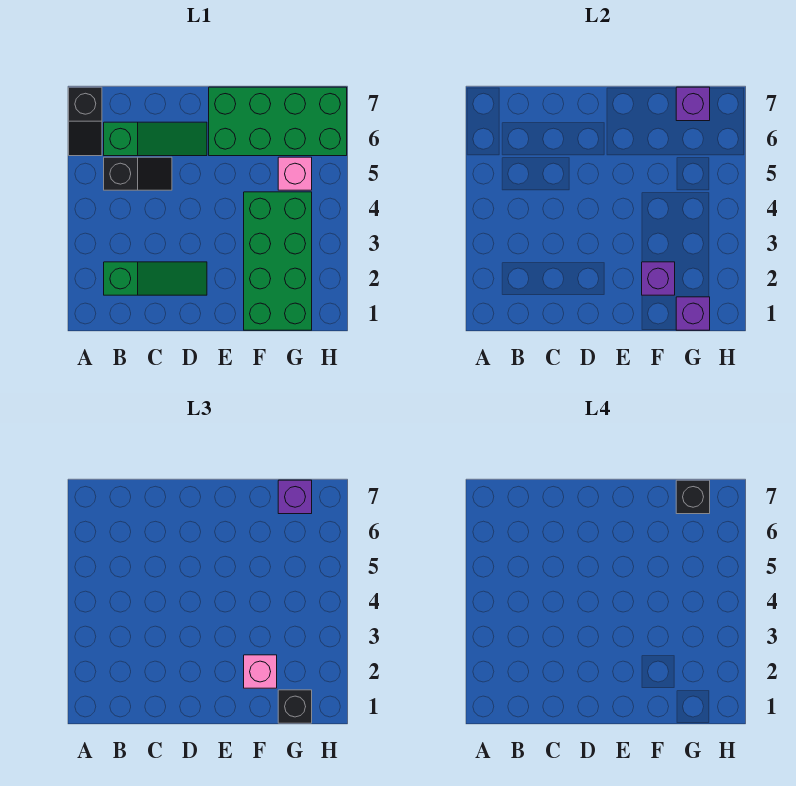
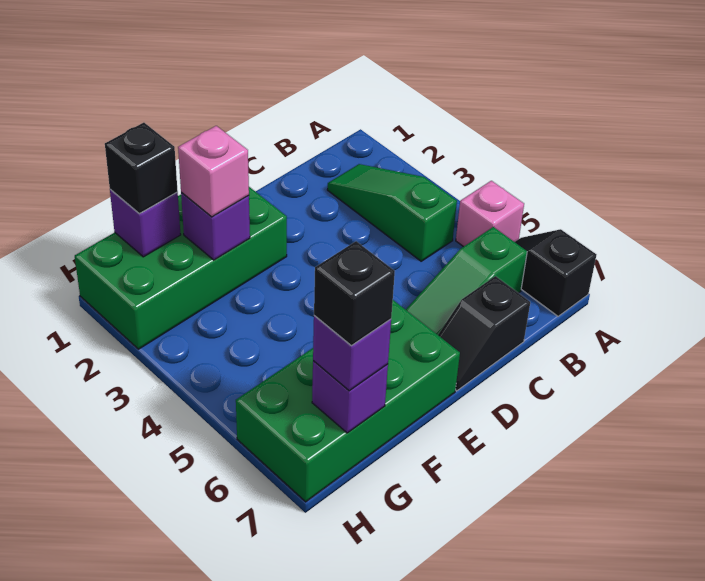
green 1x3 slope [104,262,207,295] -> green 1x3 slope turned to [327,164,457,261]
black 1x2 slope [104,157,172,190] -> black 1x2 slope moved to [438,276,530,391]
green 2x4 brick [244,192,312,330] -> green 2x4 brick turned to [75,187,287,349]
pink 1x1 brick [278,157,312,190] -> pink 1x1 brick moved to [456,181,524,247]

